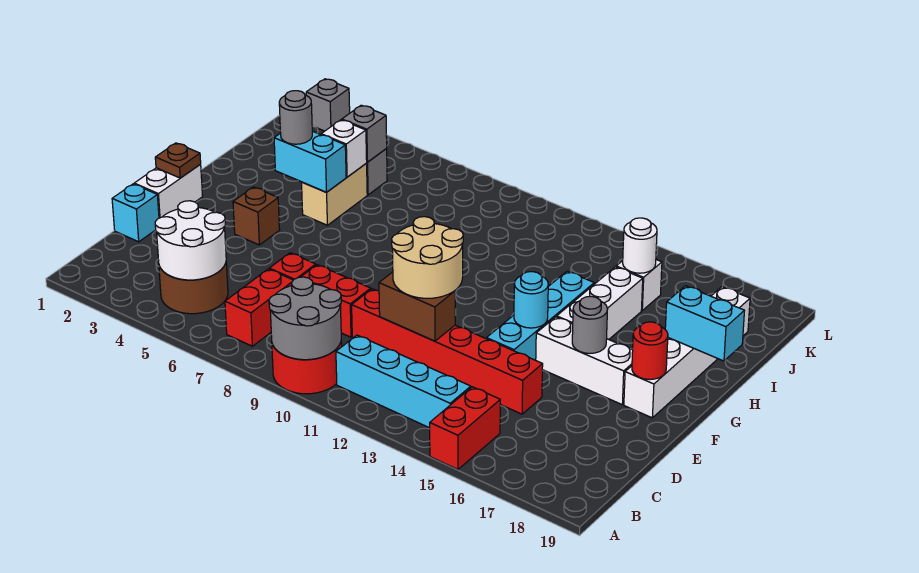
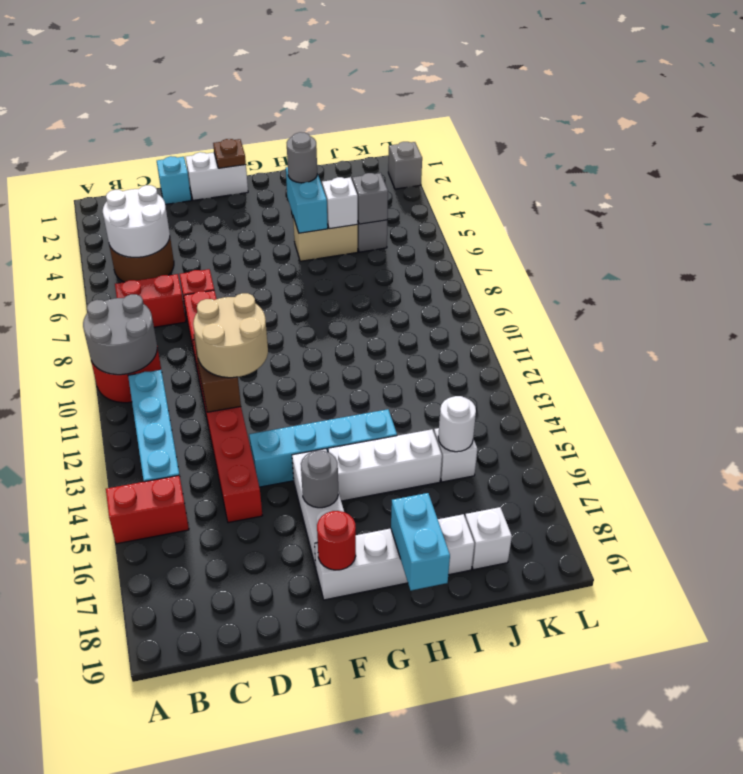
brown 1x1 brick [233,187,280,245] -> none
cyan 1x1 round brick [514,272,548,328] -> none

